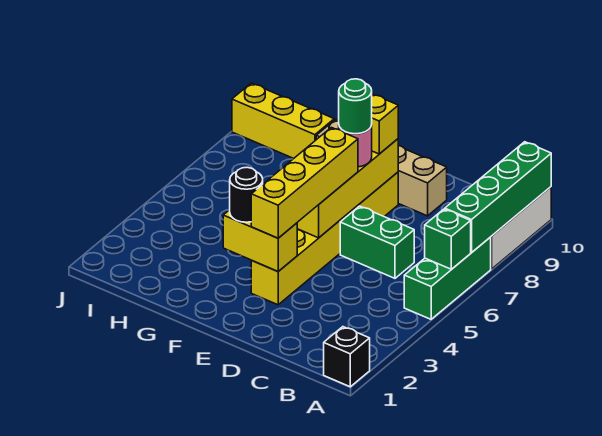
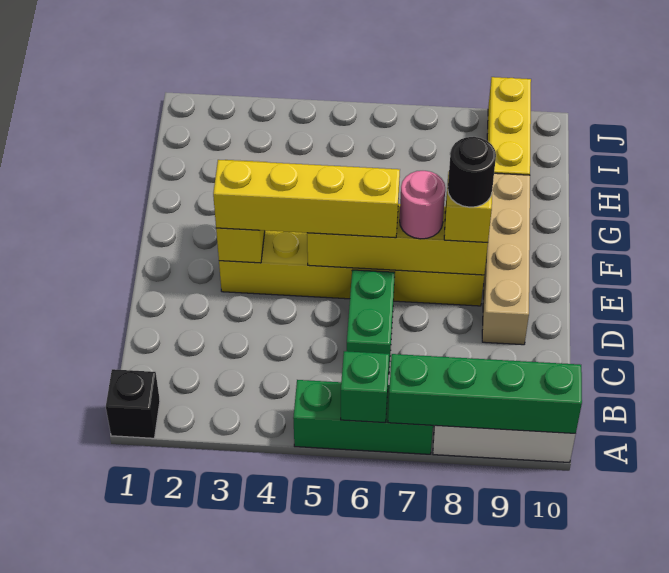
green 1x1 round brick [339,79,372,134] -> none
black 1x1 round brick [230,167,263,222] -> black 1x1 round brick moved to [448,137,496,207]

